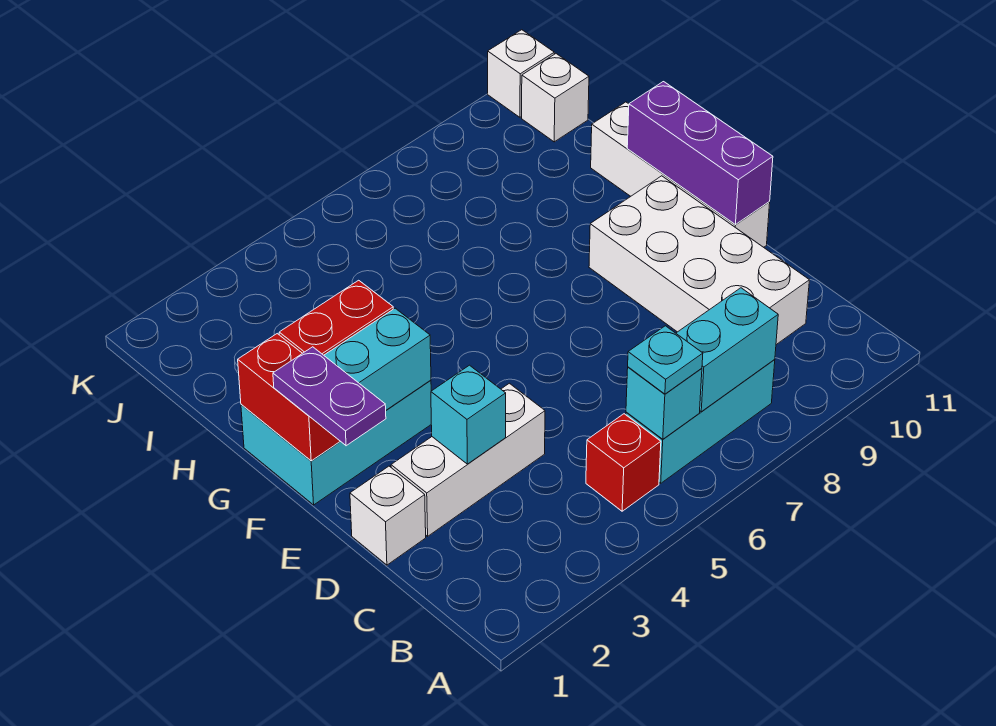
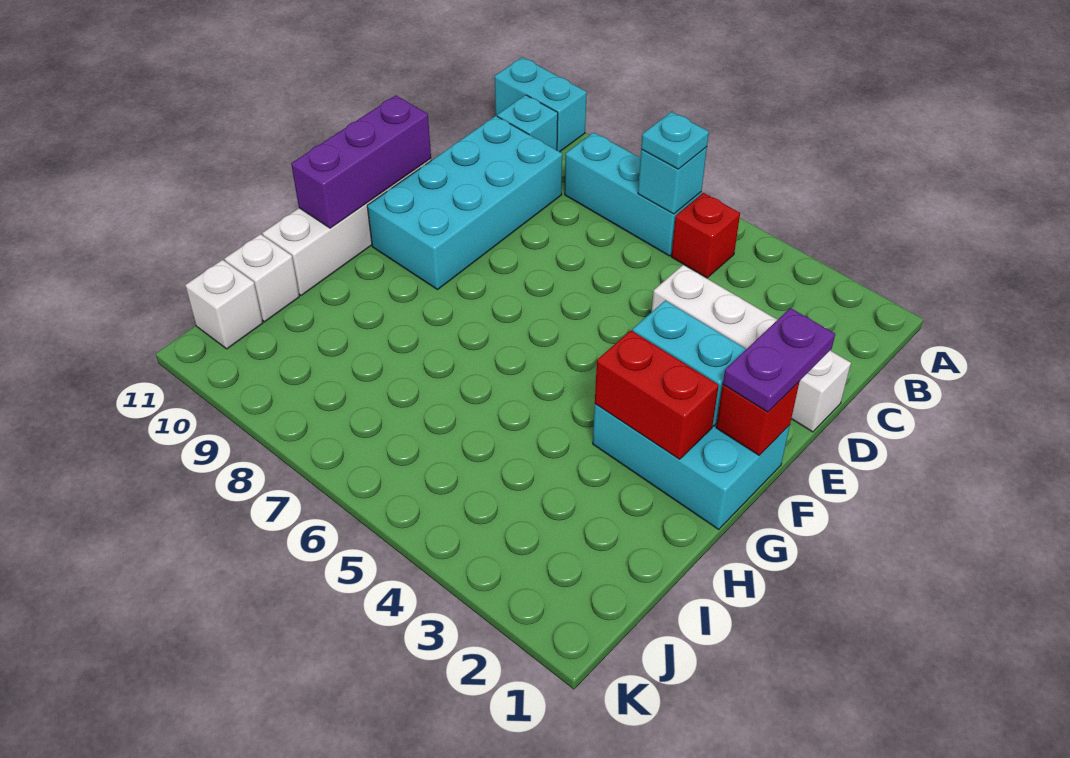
cyan 1x2 brick [676,288,778,412] -> cyan 1x2 brick moved to [495,57,587,152]
white 2x4 brick [589,176,809,345] -> cyan 2x4 brick [367,116,562,290]
cyan 1x1 brick [431,365,506,464] -> cyan 1x1 brick moved to [497,95,558,150]
red 1x2 brick [238,334,340,461] -> red 1x1 brick [716,382,799,455]
white 1x1 brick [488,30,554,117] -> white 1x1 brick moved to [225,234,299,322]

